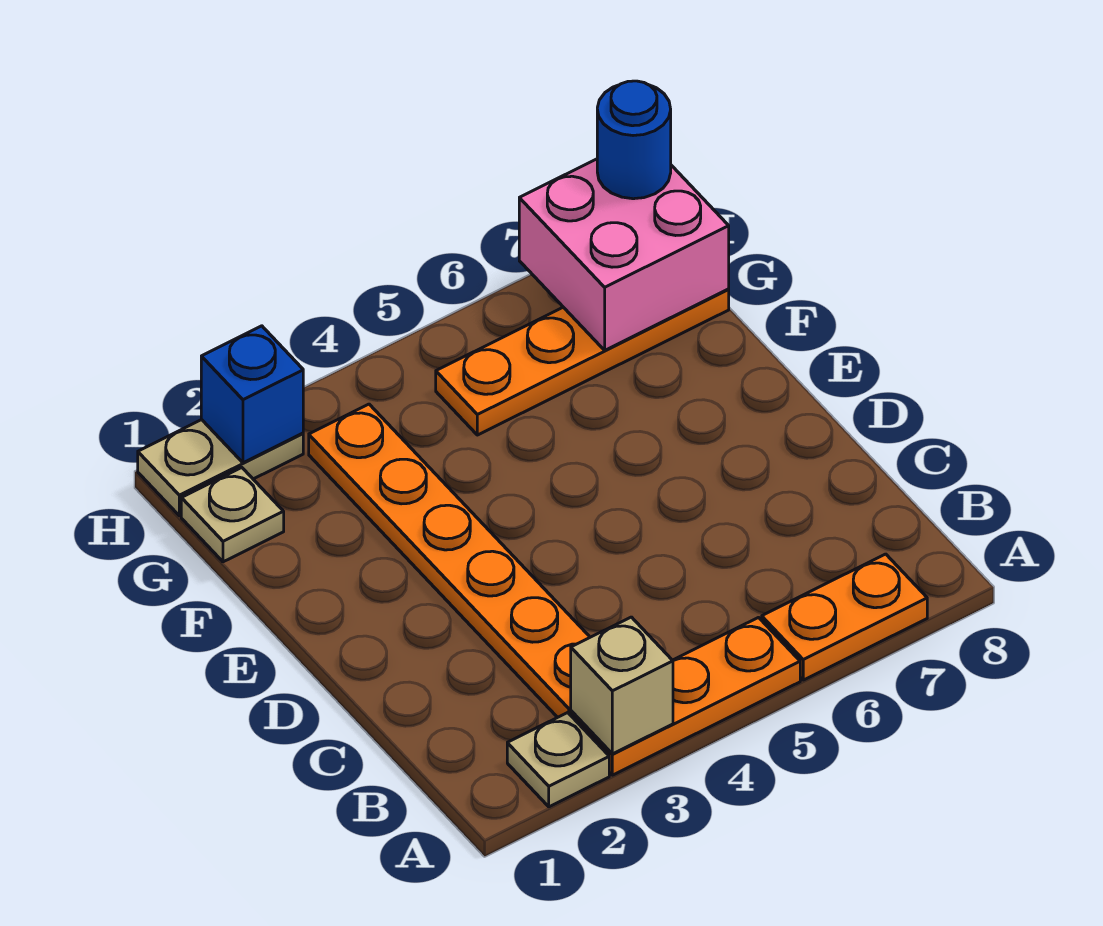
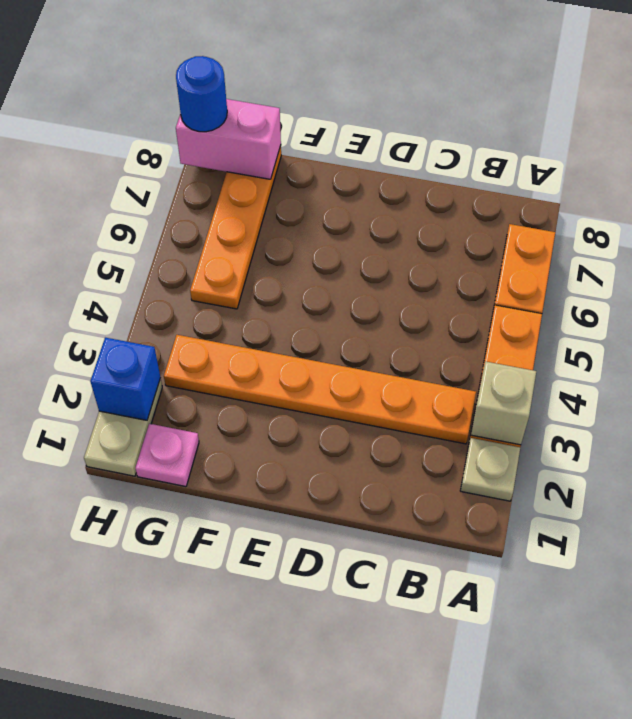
tan 1x1 plate [181,468,284,562] -> pink 1x1 plate [135,424,199,487]
pink 2x2 brick [519,159,729,350] -> pink 1x2 brick [176,99,281,179]

